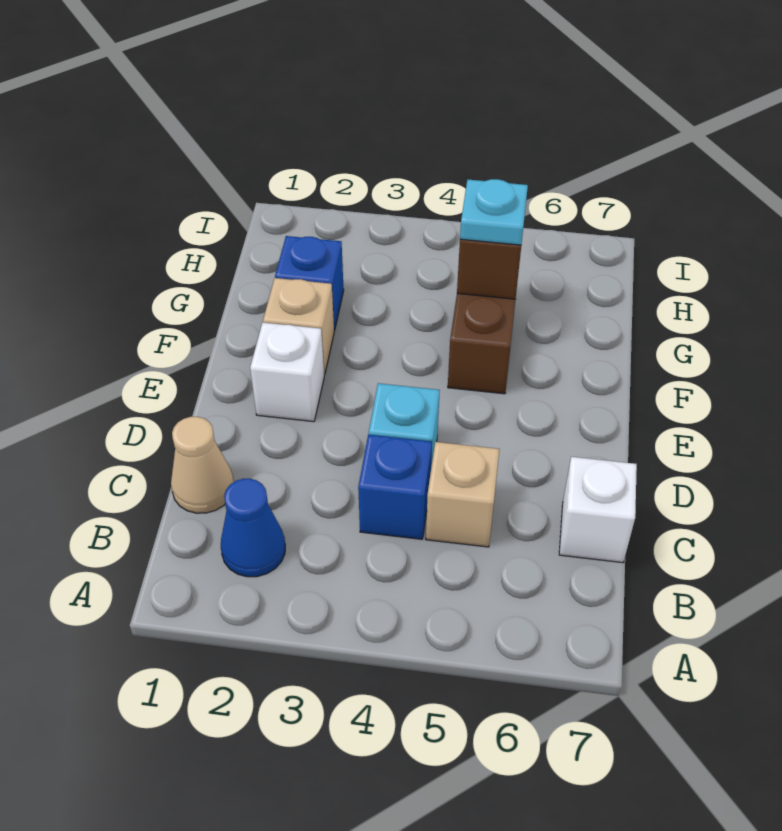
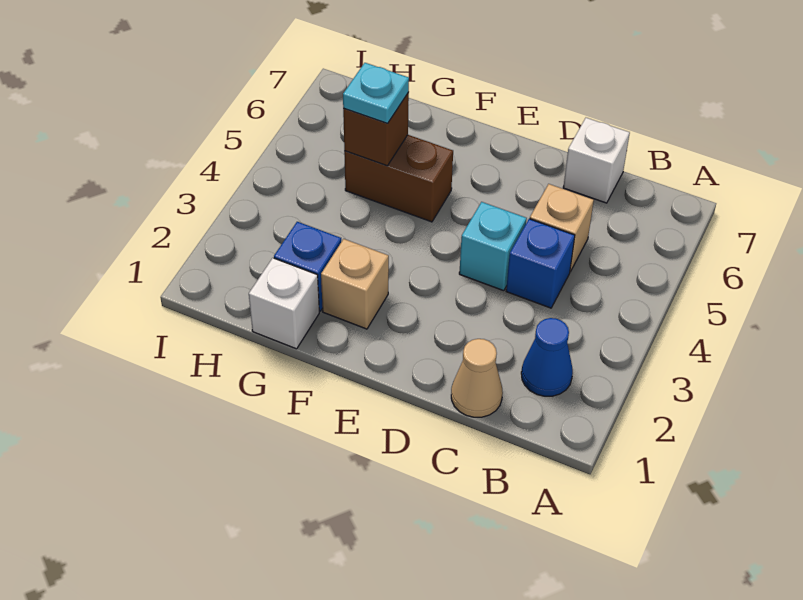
white 1x1 brick [250,323,324,422] -> white 1x1 brick moved to [249,258,319,349]

